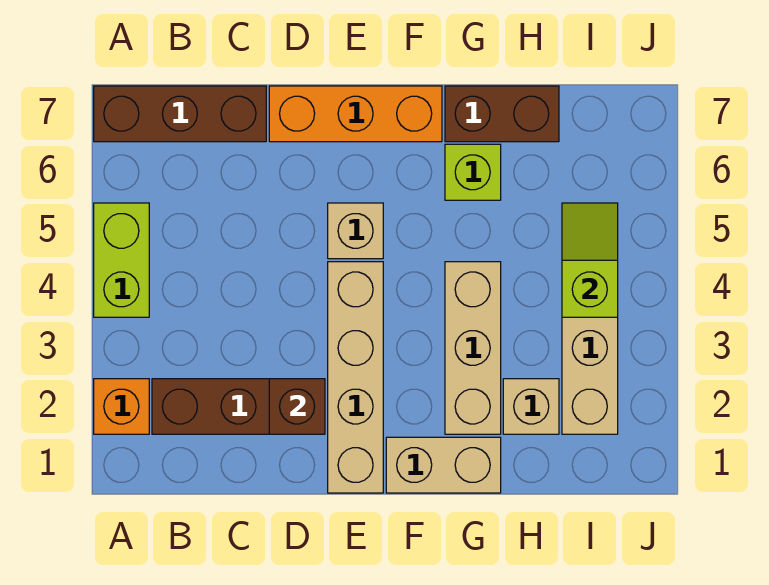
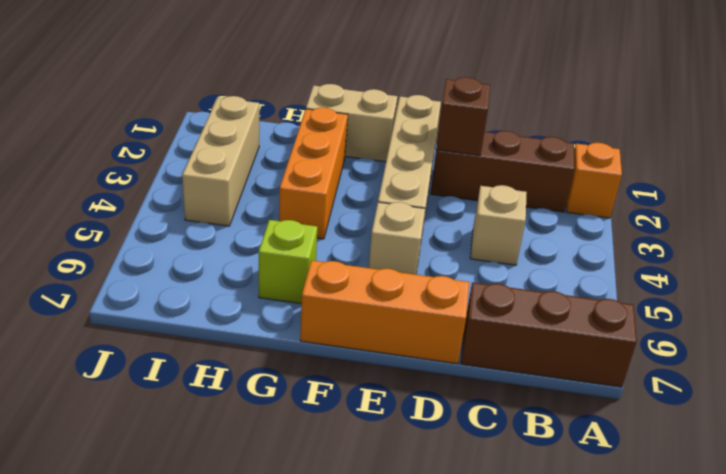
lime 1x2 brick [94,203,149,317] -> none
tan 1x3 brick [445,262,501,434] -> orange 1x3 brick [279,108,348,239]
brown 1x2 brick [445,86,559,142] -> none
tan 1x1 brick [503,379,559,434] -> tan 1x1 brick moved to [470,185,527,265]
lime 1x2 slope [562,203,618,317] -> none

